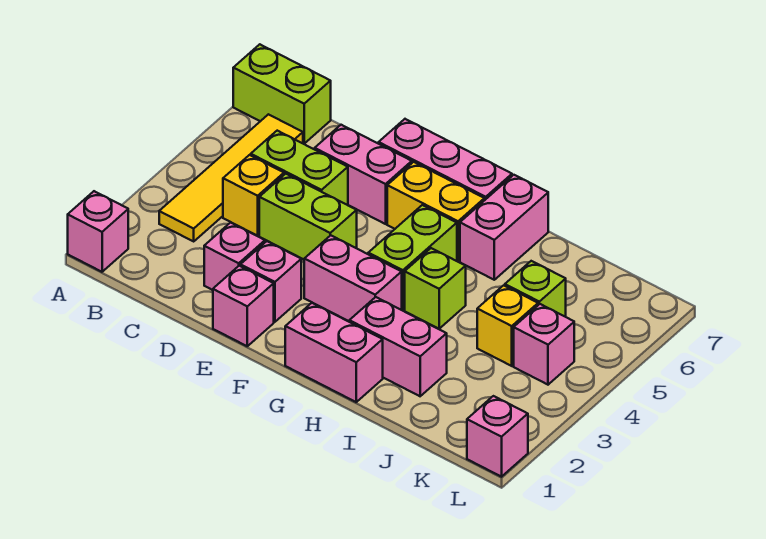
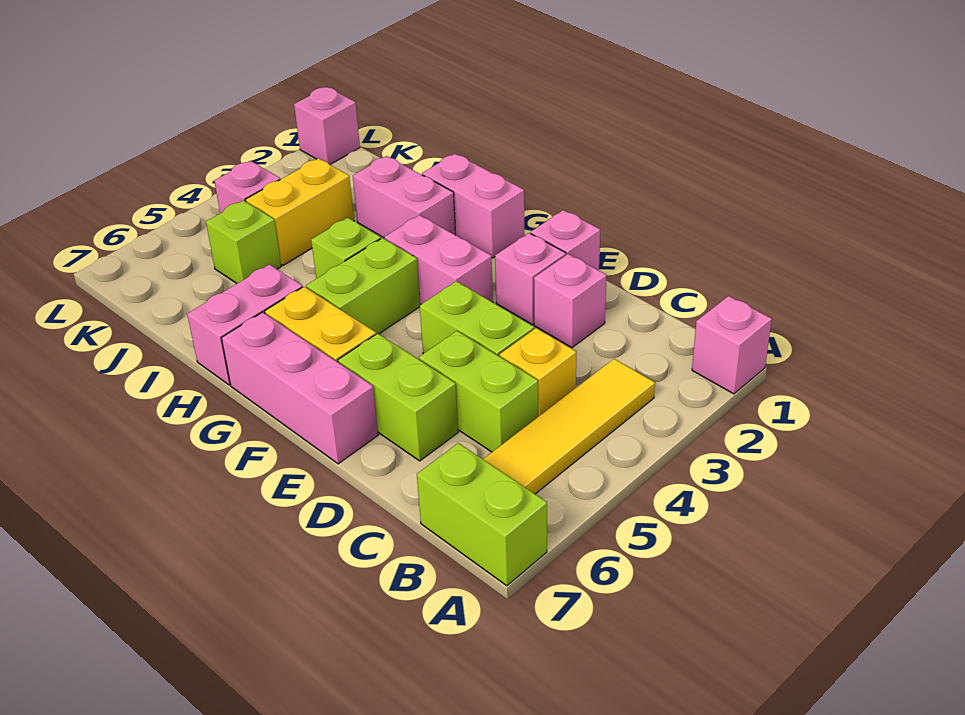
pink 1x2 brick [315,125,412,224] -> lime 1x2 brick [338,334,458,461]
yellow 1x1 brick [477,285,538,366] -> yellow 1x2 brick [246,158,354,265]

